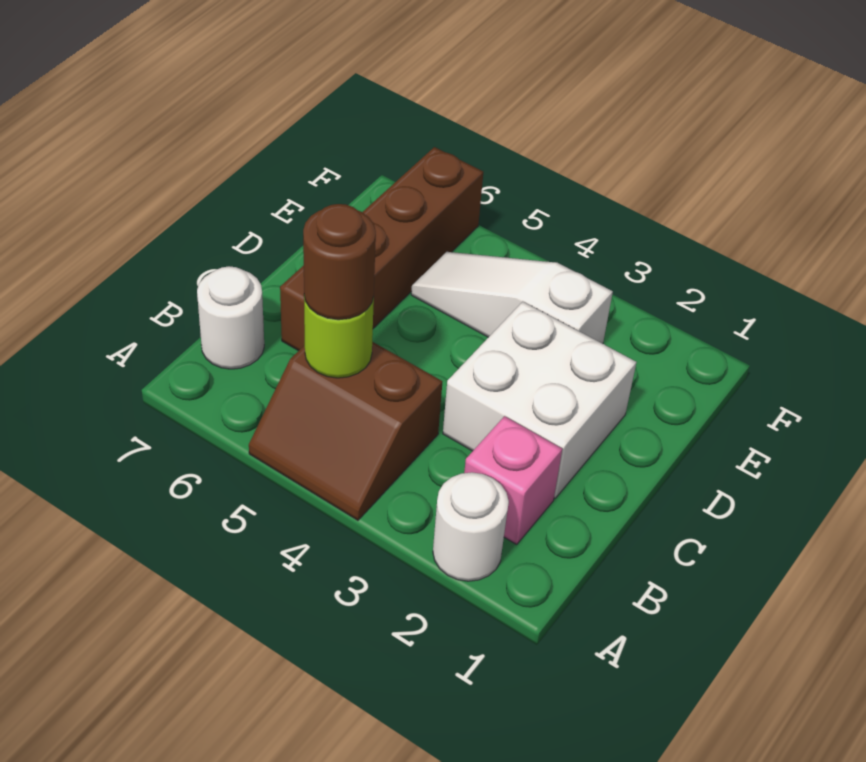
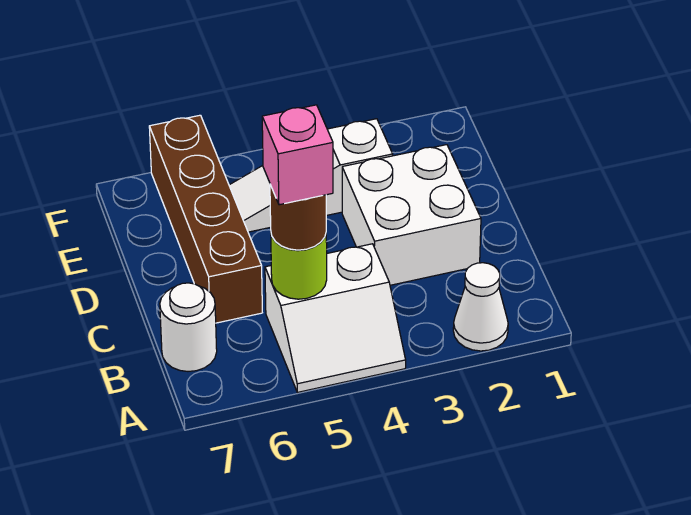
white 1x1 round brick [433,472,509,581] -> white 1x1 cone [453,263,508,351]
brown 2x2 slope [249,342,442,520] -> white 2x2 slope [265,244,406,392]
pink 1x1 brick [464,416,562,545] -> pink 1x1 brick moved to [262,105,333,205]

